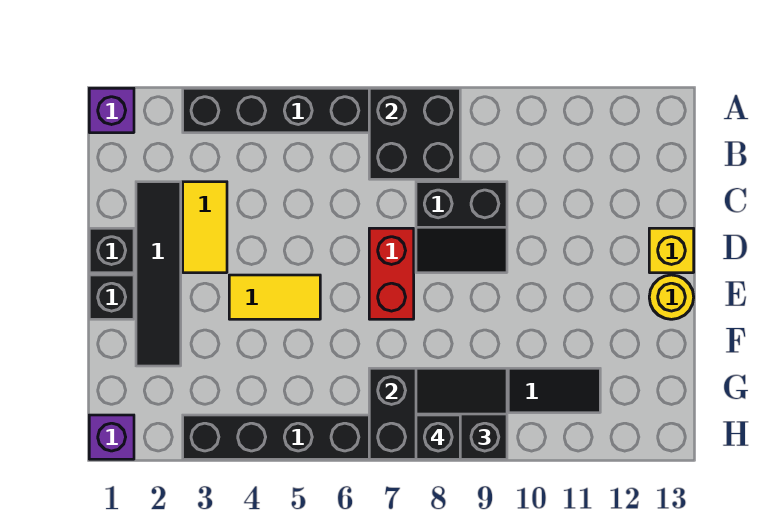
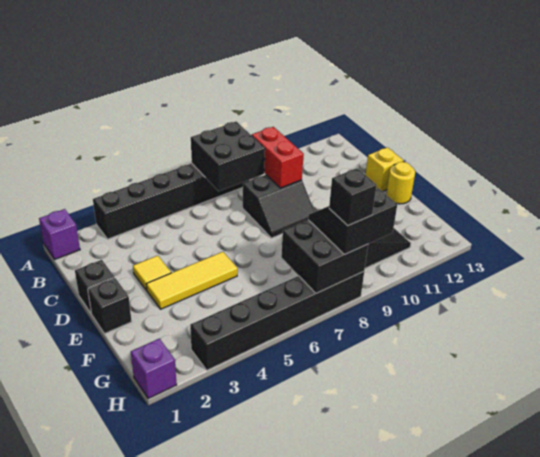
black 1x4 tile [136,182,181,366] -> none
yellow 1x2 tile [183,182,227,273] -> yellow 1x1 tile [133,256,171,291]
red 1x2 brick [369,228,414,319] -> red 1x2 brick moved to [252,127,304,188]
yellow 1x2 tile [229,275,320,319] -> yellow 1x3 tile [146,252,238,309]

